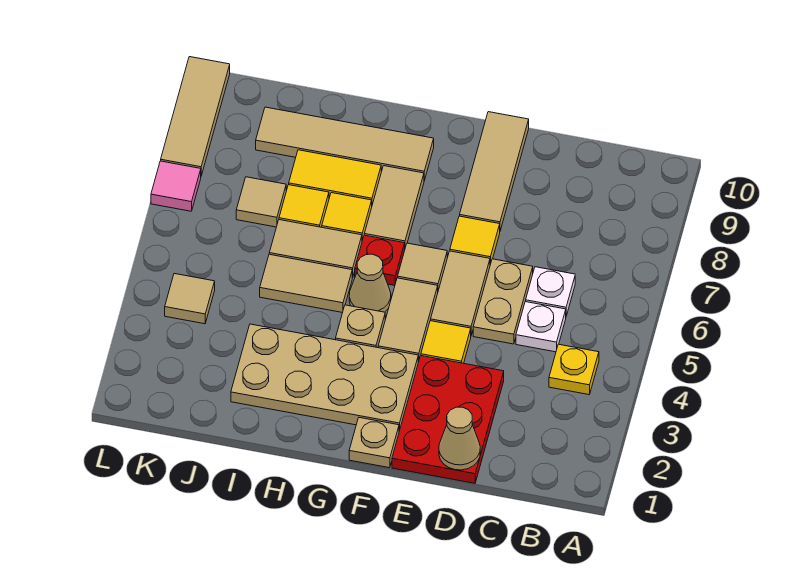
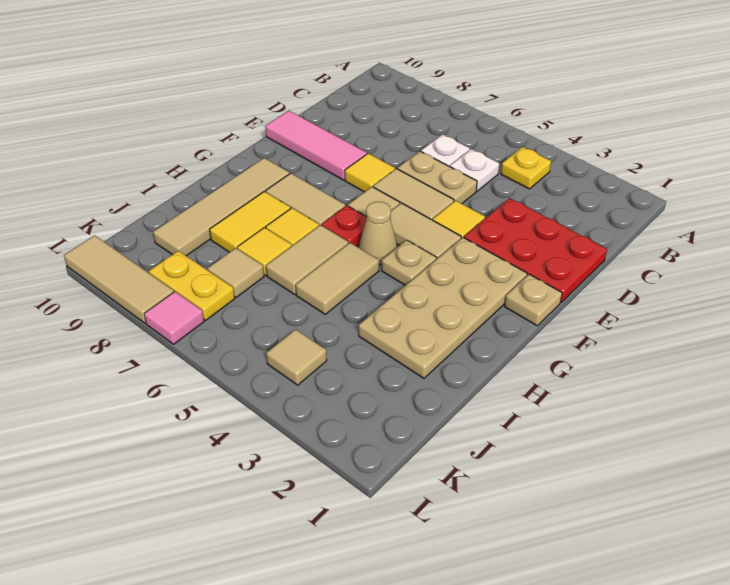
tan 1x1 cone [439,407,480,470] -> none
tan 1x3 tile [460,112,529,231] -> pink 1x3 tile [265,111,367,180]
none -> yellow 1x2 plate [149,251,235,320]

